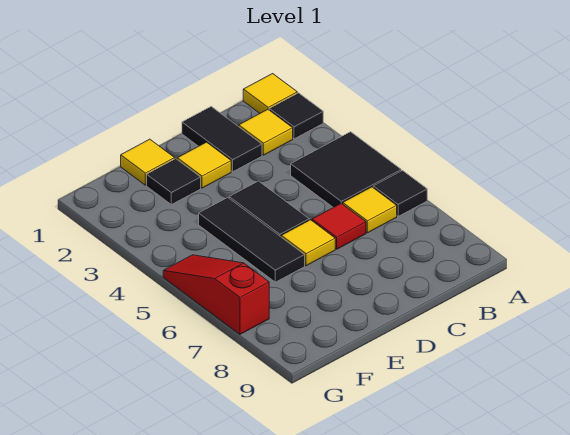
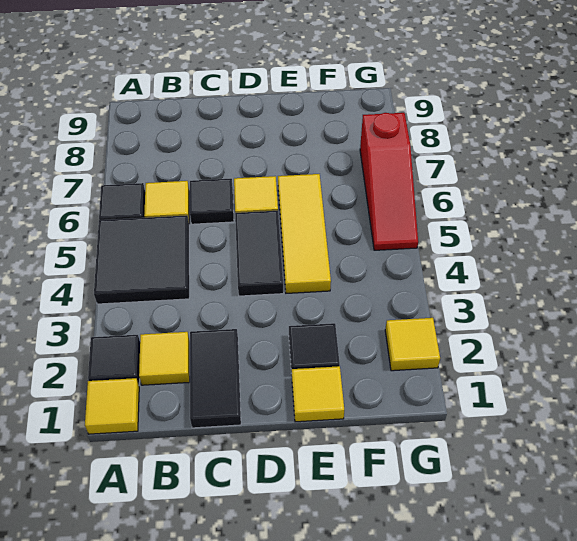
red 1x1 tile [312,203,366,249] -> black 1x1 tile [190,179,234,224]
yellow 1x1 tile [177,142,231,188] -> yellow 1x1 tile moved to [385,318,440,371]
black 1x3 tile [199,198,305,282] -> yellow 1x3 tile [278,174,331,293]

